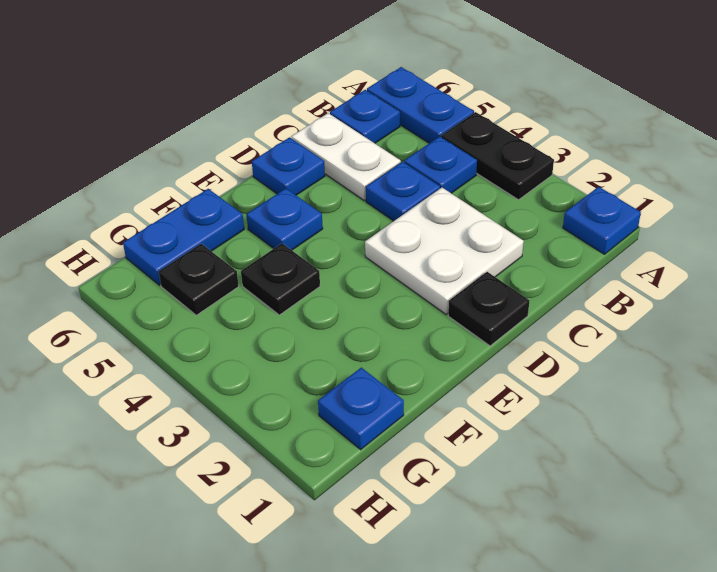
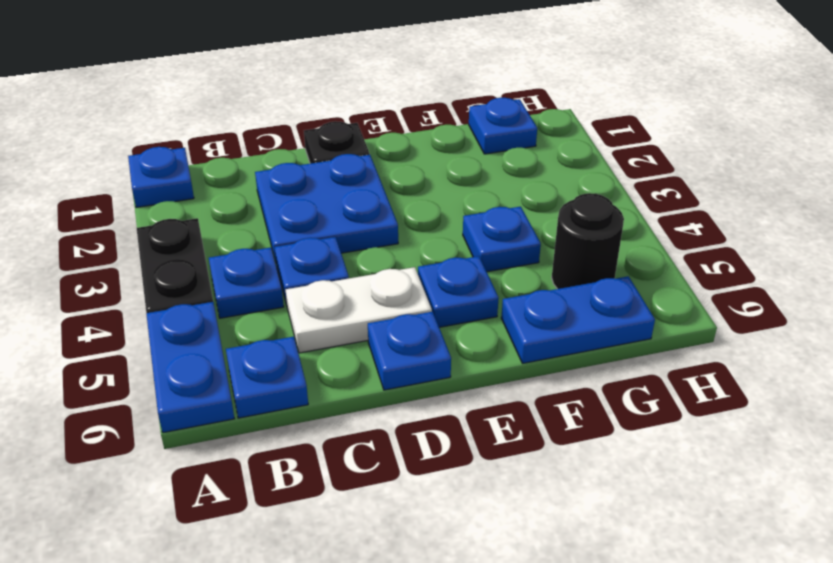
white 2x2 plate [365,188,524,314] -> blue 2x2 plate [255,154,398,262]
white 1x2 plate [291,113,401,200] -> white 1x2 plate turned to [286,267,432,353]
black 1x1 plate [241,243,320,315] -> blue 1x1 plate [463,207,541,272]
black 1x1 plate [159,244,239,315] -> black 1x1 round brick [552,193,624,289]

